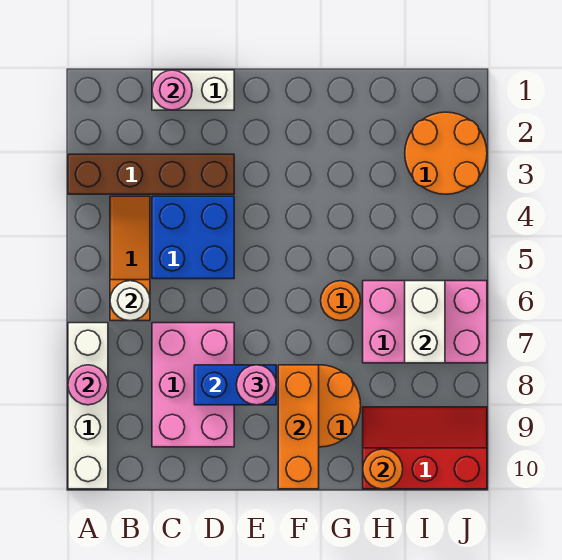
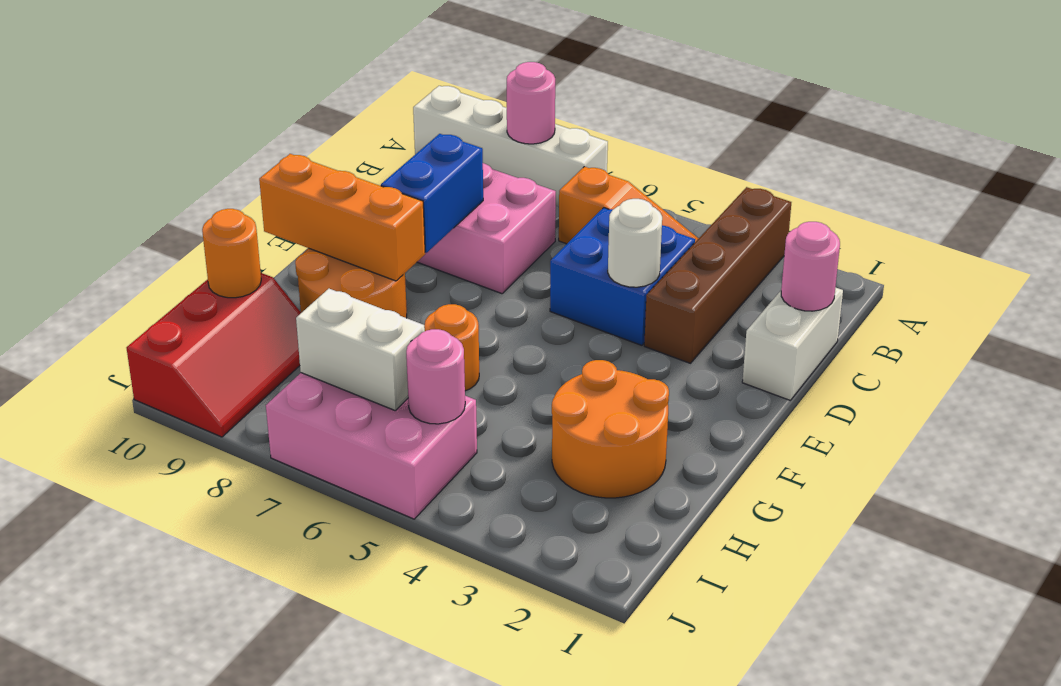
white 1x1 round brick [110,281,150,321] -> white 1x1 round brick moved to [608,199,662,287]
pink 1x1 round brick [236,365,276,405] -> pink 1x1 round brick moved to [406,329,465,424]
pink 2x3 brick [363,281,487,363] -> pink 2x3 brick turned to [266,373,477,519]
orange 2x2 round brick [405,112,487,194] -> orange 2x2 round brick moved to [552,360,669,498]

